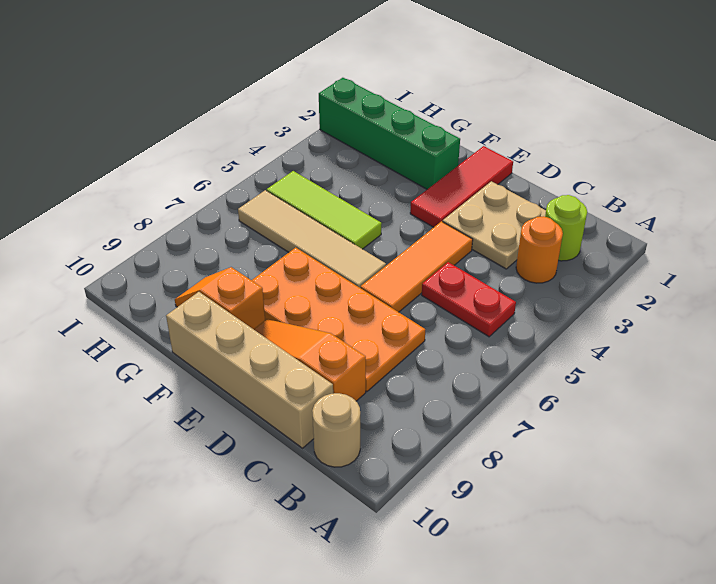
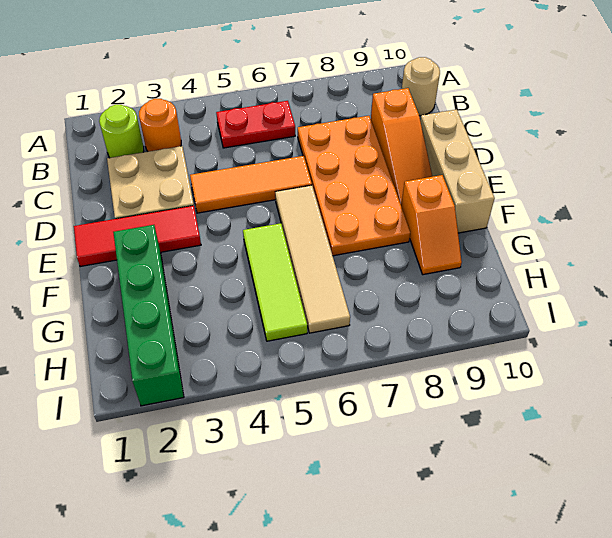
red 1x2 plate [422,262,516,337] -> red 1x2 plate turned to [216,101,295,148]
tan 1x4 brick [166,292,333,448] -> tan 1x3 brick [420,110,495,233]

